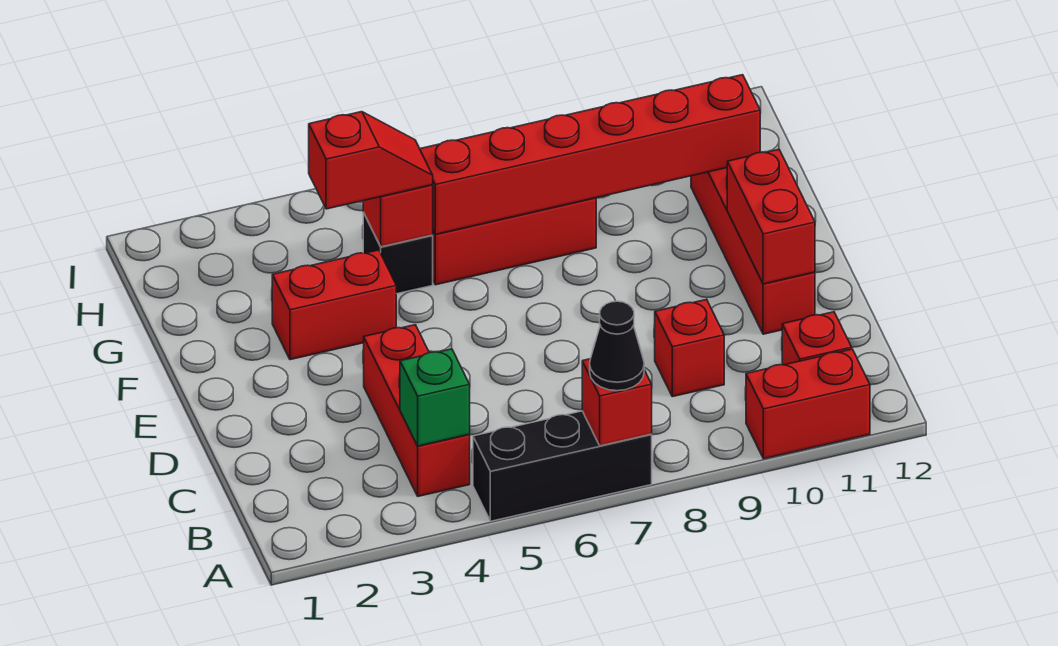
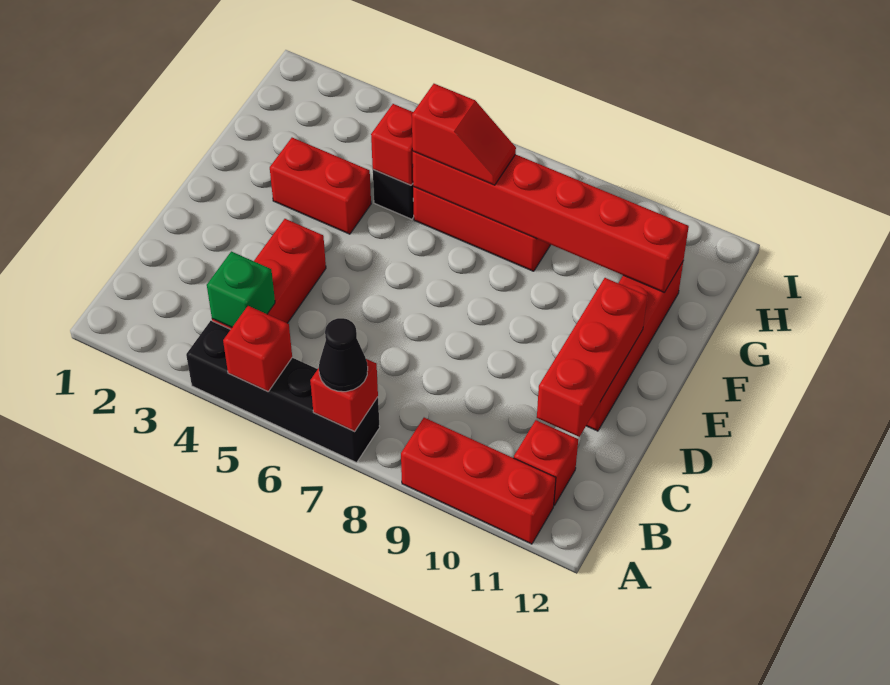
black 1x3 brick [473,411,652,521] -> black 1x4 brick [186,321,380,462]
red 1x2 brick [746,349,870,459] -> red 1x3 brick [401,418,556,544]
red 1x1 brick [655,299,724,397] -> red 1x1 brick moved to [223,306,292,392]
red 1x2 brick [727,150,815,284] -> red 1x3 brick [537,278,647,437]
red 1x2 slope [309,112,433,209] -> red 1x2 slope moved to [412,84,516,185]

